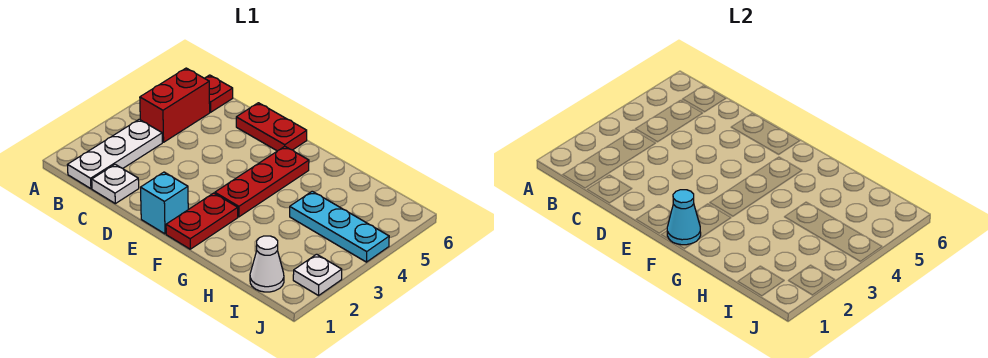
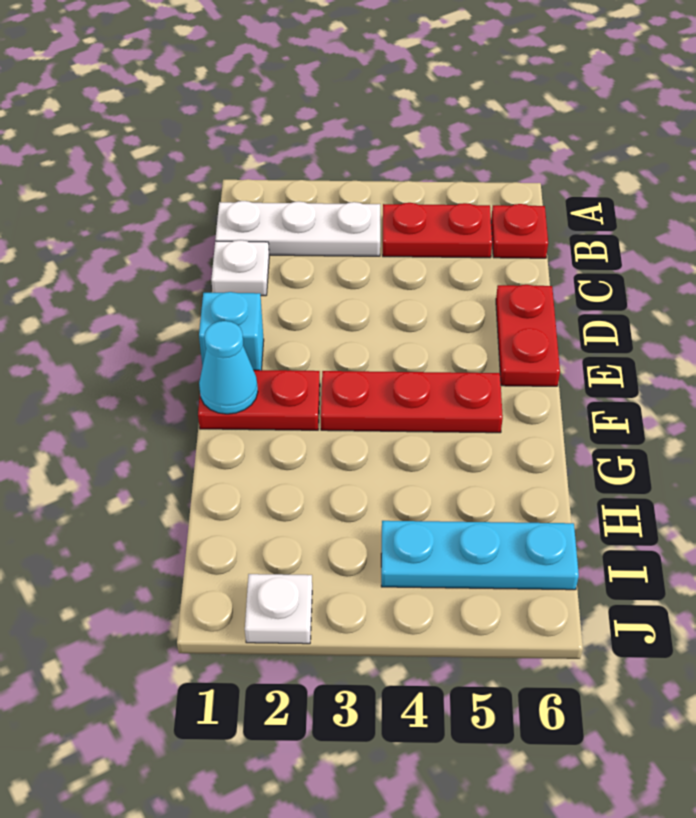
red 1x2 brick [140,68,210,142] -> red 1x2 plate [383,203,492,258]
cyan 1x3 plate [290,191,389,262] -> cyan 1x3 plate turned to [381,521,579,590]
white 1x1 cone [250,236,284,292] -> none

